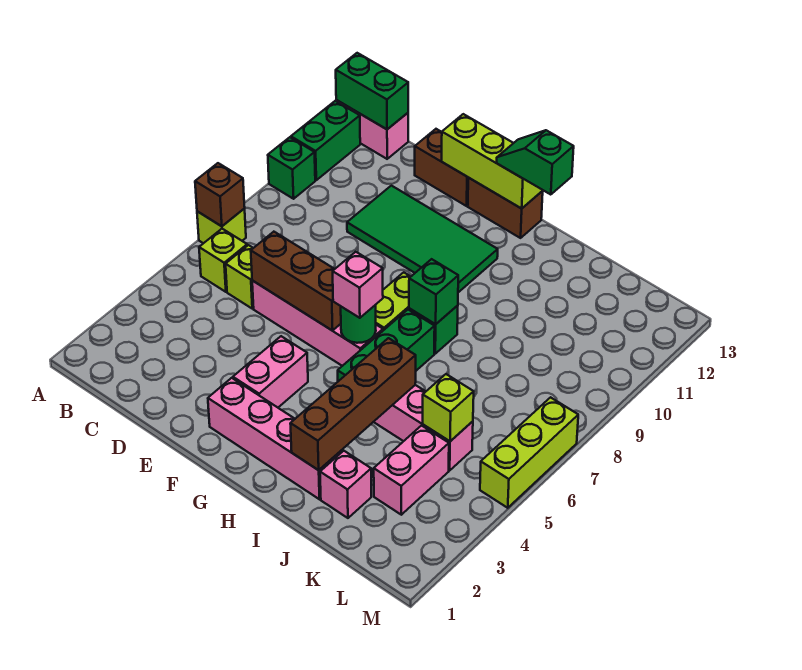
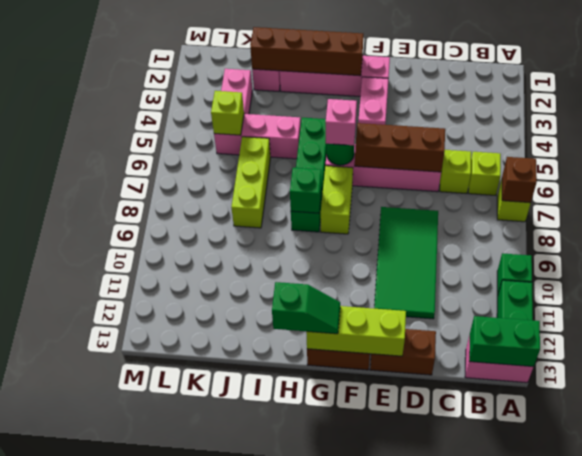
green 2x4 tile [347,186,498,292] -> green 2x4 tile turned to [374,207,438,319]
brown 1x4 brick [290,338,416,470] -> brown 1x4 brick turned to [250,27,363,76]
lime 1x3 brick [480,397,578,508] -> lime 1x3 brick moved to [231,137,270,228]

